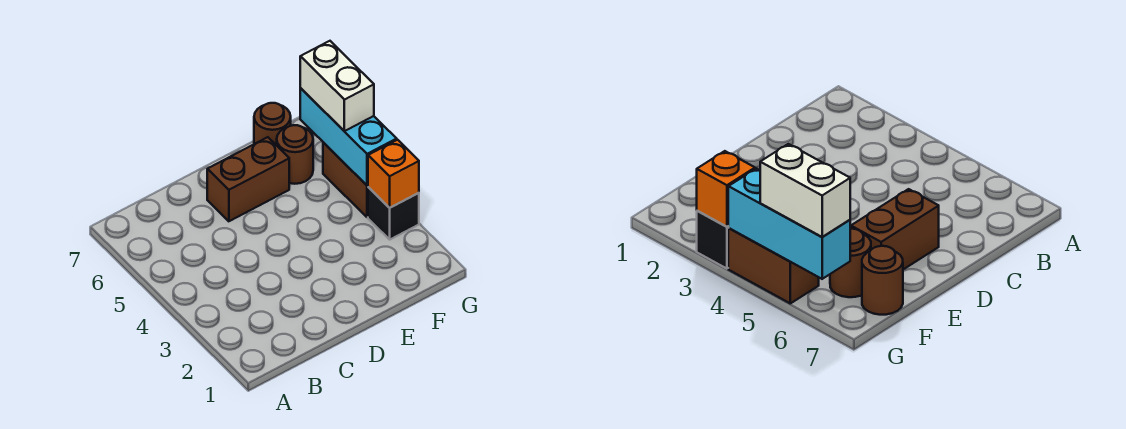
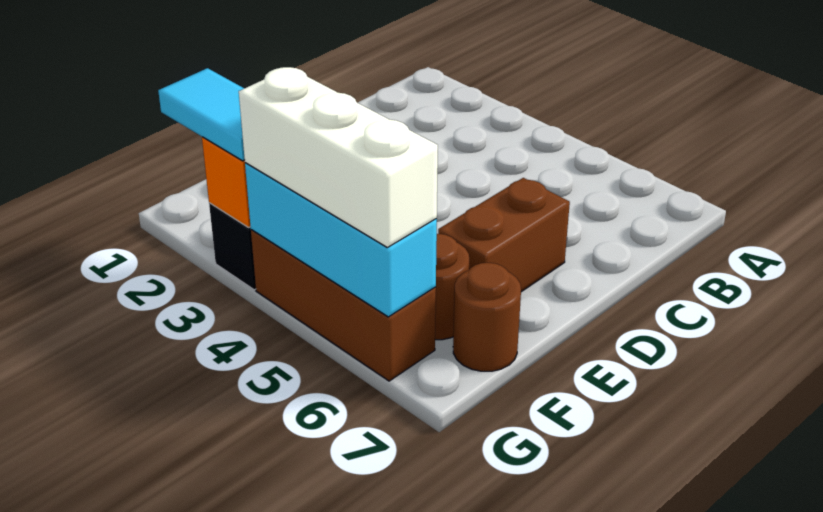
none -> cyan 1x2 tile [158,68,245,161]
brown 1x2 brick [323,143,368,217] -> brown 1x3 brick [251,230,436,381]
white 1x2 brick [300,41,374,131] -> white 1x3 brick [239,67,438,247]

